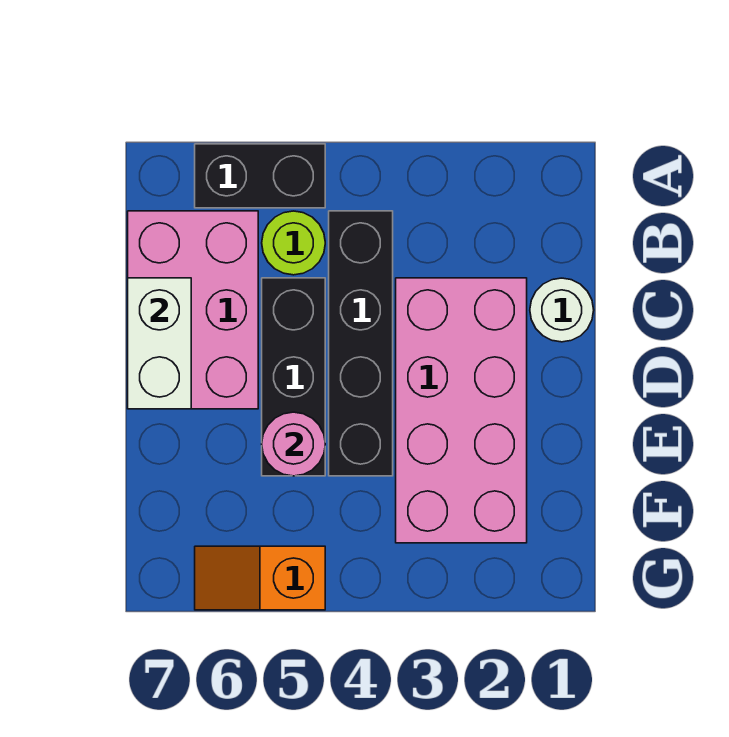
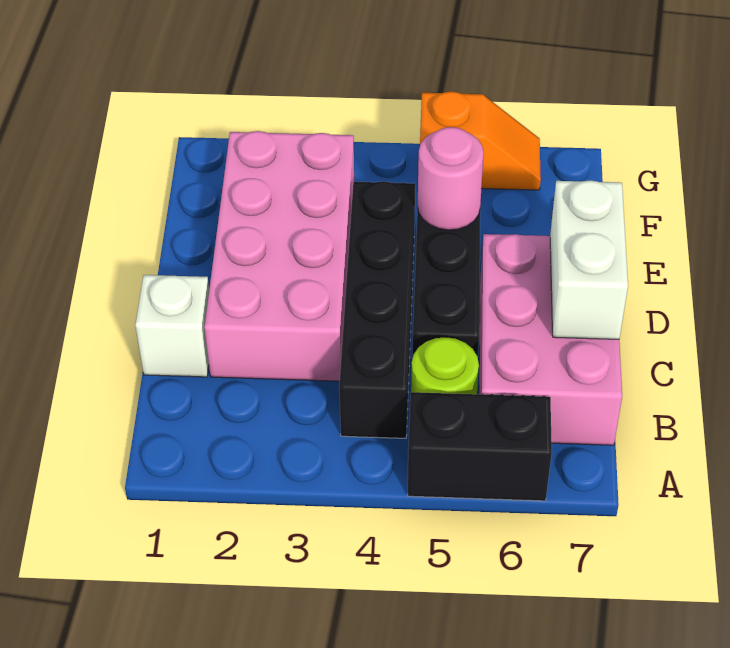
white 1x1 round brick [530,278,594,342] -> white 1x1 brick [135,275,209,377]

